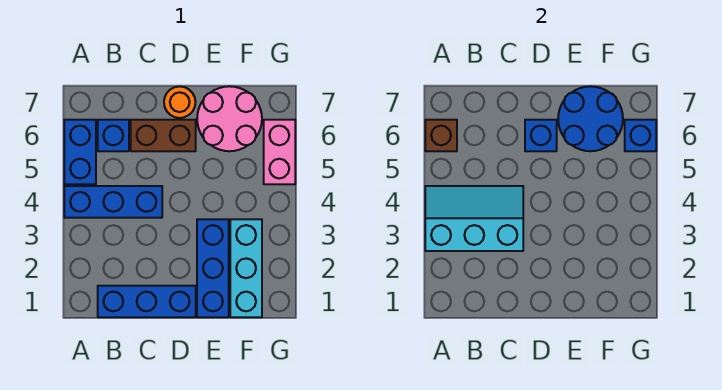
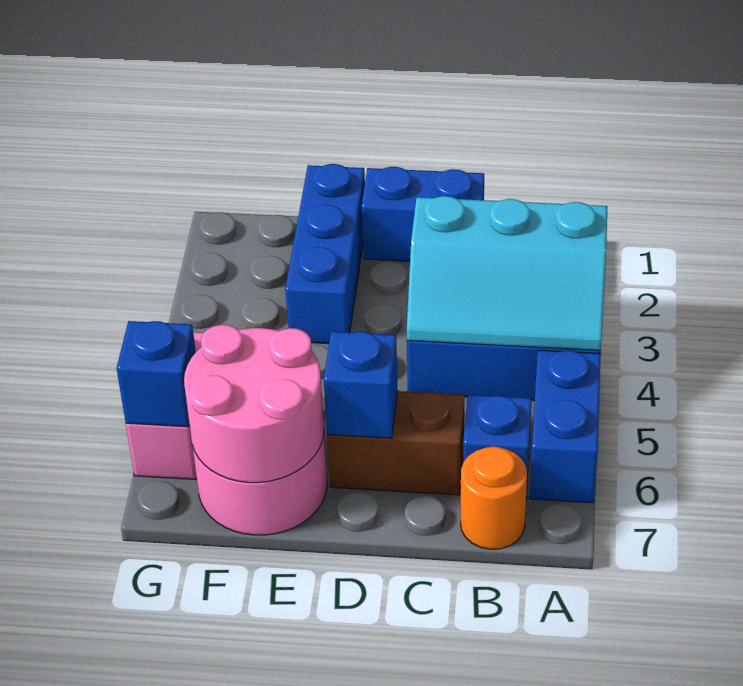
brown 1x1 brick [425,120,457,151] -> none
blue 1x3 brick [98,286,196,317] -> blue 1x2 brick [361,167,484,261]
orange 1x1 round brick [164,86,196,118] -> orange 1x1 round brick moved to [461,447,527,549]
blue 2x2 round brick [558,86,623,151] -> pink 2x2 round brick [184,325,324,483]
cyan 1x3 brick [230,219,262,317] -> none

